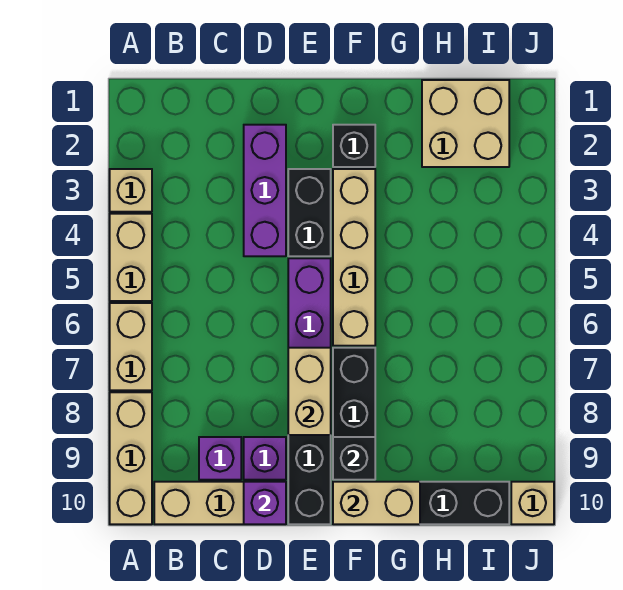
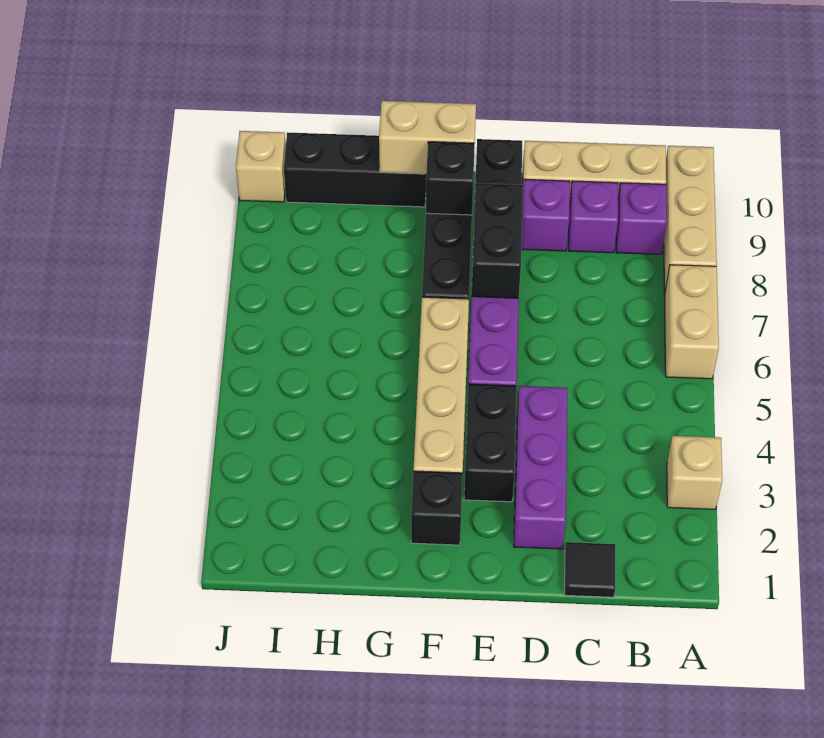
tan 1x2 brick [110,214,152,301] -> none
none -> black 1x1 tile [565,542,615,597]
purple 1x1 brick [244,482,286,524] -> purple 1x1 brick moved to [616,183,667,254]
tan 1x2 brick [288,348,331,435] -> black 1x2 brick [471,183,523,298]
tan 2x2 brick [422,80,509,167] -> none

